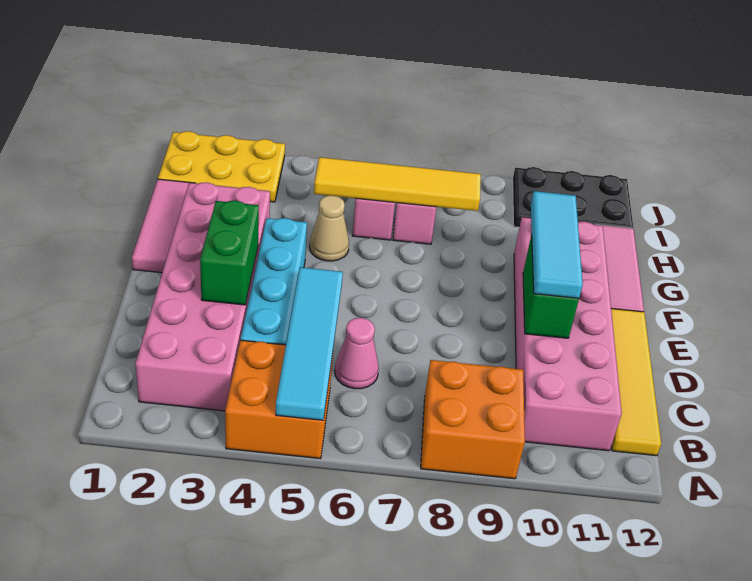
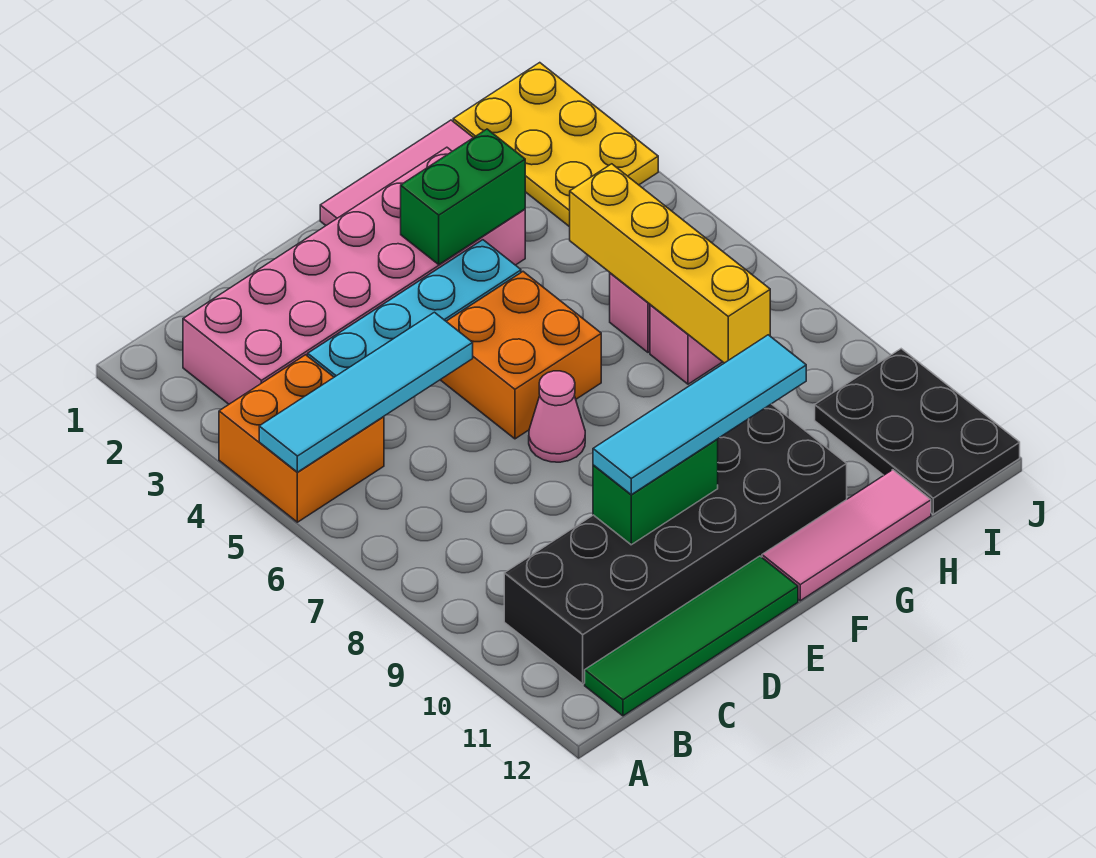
orange 2x2 brick [421,360,525,479] -> orange 2x2 brick moved to [441,272,601,439]
pink 2x6 brick [514,217,622,451] -> black 2x6 brick [504,404,847,684]
yellow 1x4 tile [611,308,661,456] -> green 1x4 tile [585,556,798,716]
pink 1x1 cone [335,318,379,389] -> pink 1x1 cone moved to [529,371,585,462]
green 1x2 brick [200,201,259,305] -> green 1x2 brick moved to [401,129,525,265]
cyan 1x3 tile [531,191,583,298] -> cyan 1x4 tile [593,335,806,495]
tan 1x1 cone [310,196,349,261] -> none
yellow 1x4 tile [314,157,481,211] -> yellow 1x4 brick [570,164,770,363]

